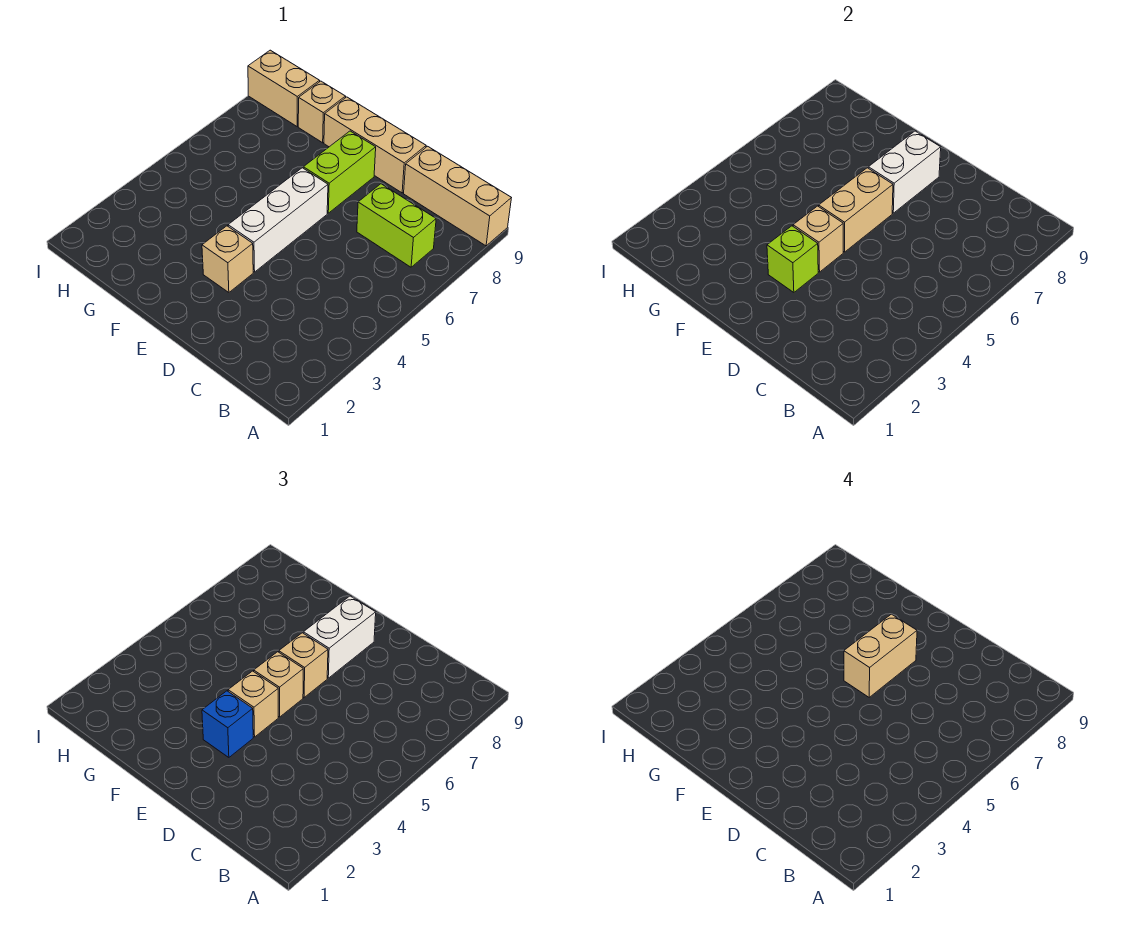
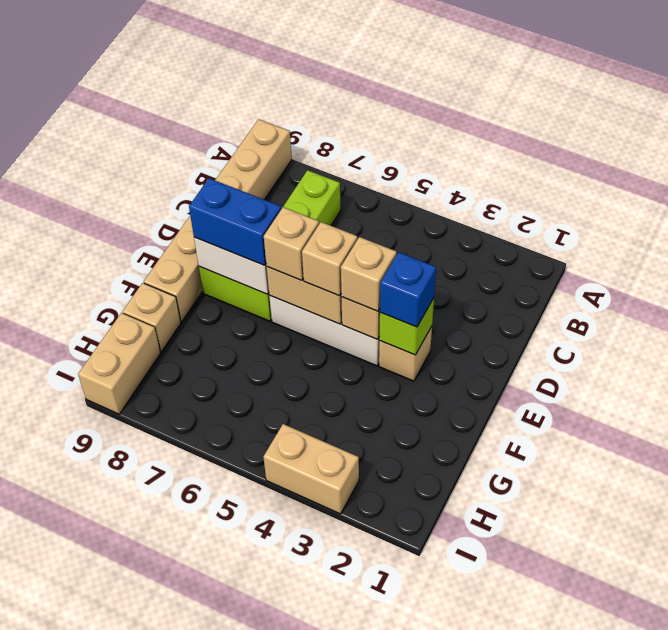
tan 1x2 brick [844,614,917,697] -> tan 1x2 brick moved to [263,424,359,514]
white 1x2 brick [303,596,376,678] -> blue 1x2 brick [189,178,281,265]

